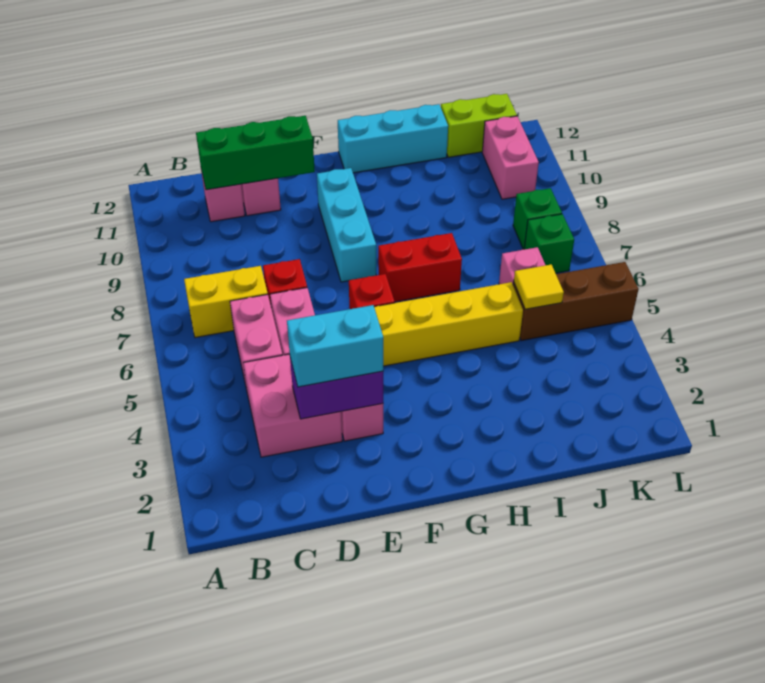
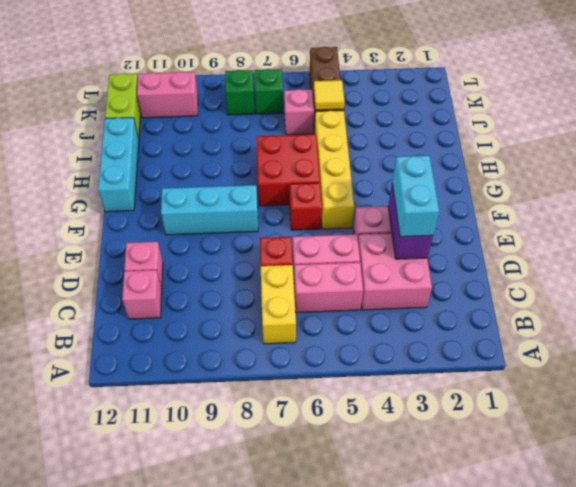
green 1x3 brick [196,116,315,190] -> none
red 1x2 brick [378,233,462,302] -> red 2x2 brick [256,134,320,206]

